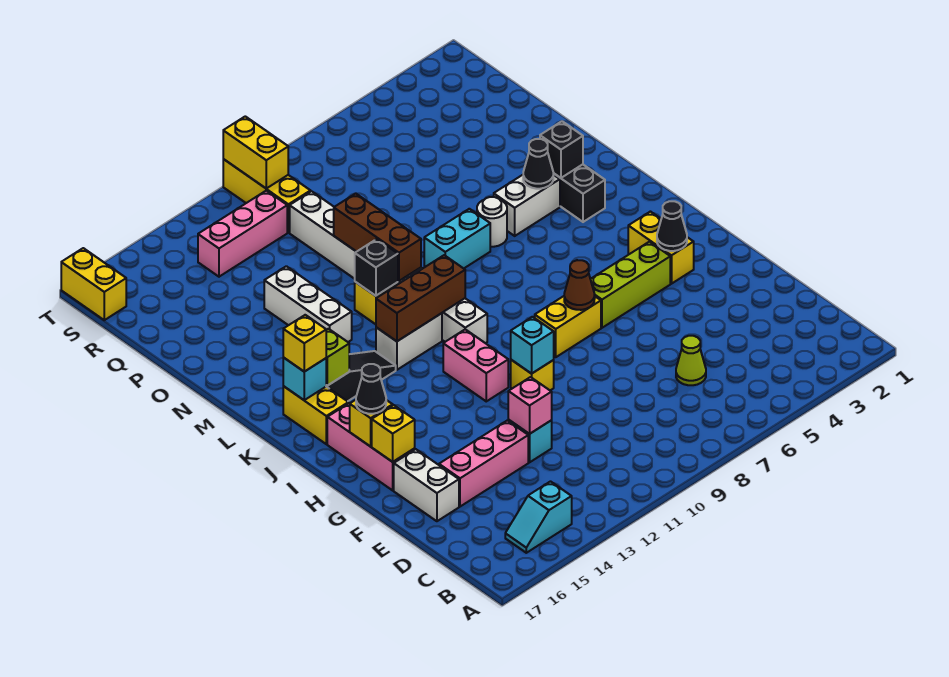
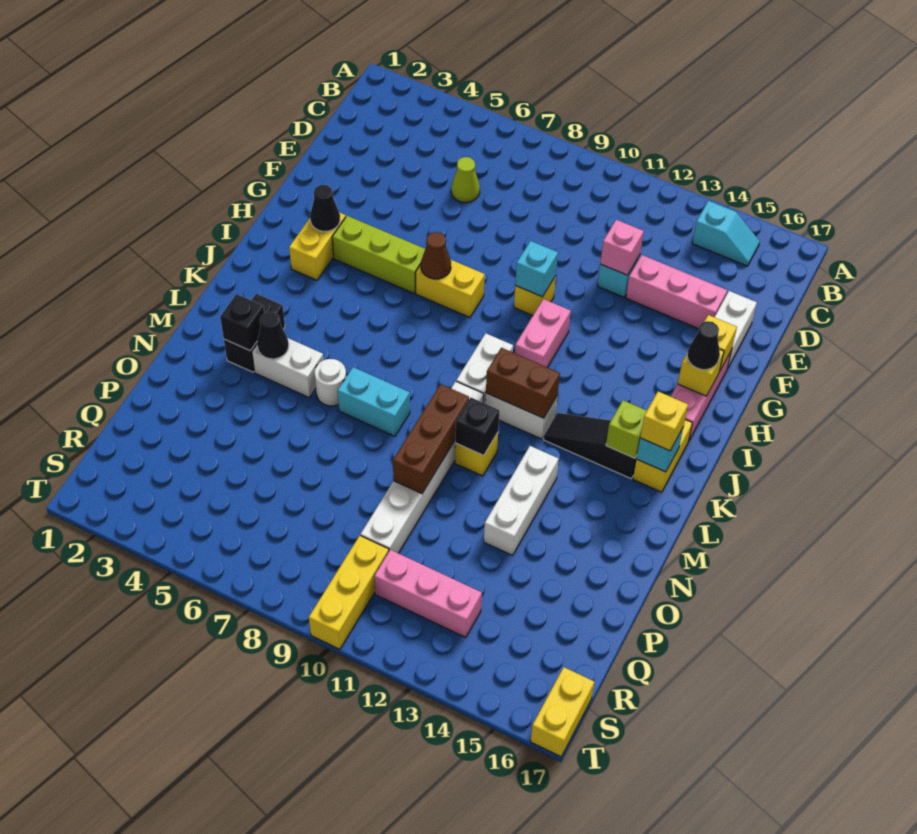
brown 1x3 brick [376,255,465,341] -> brown 1x2 brick [486,348,560,418]
yellow 1x2 brick [223,116,288,188] -> none

